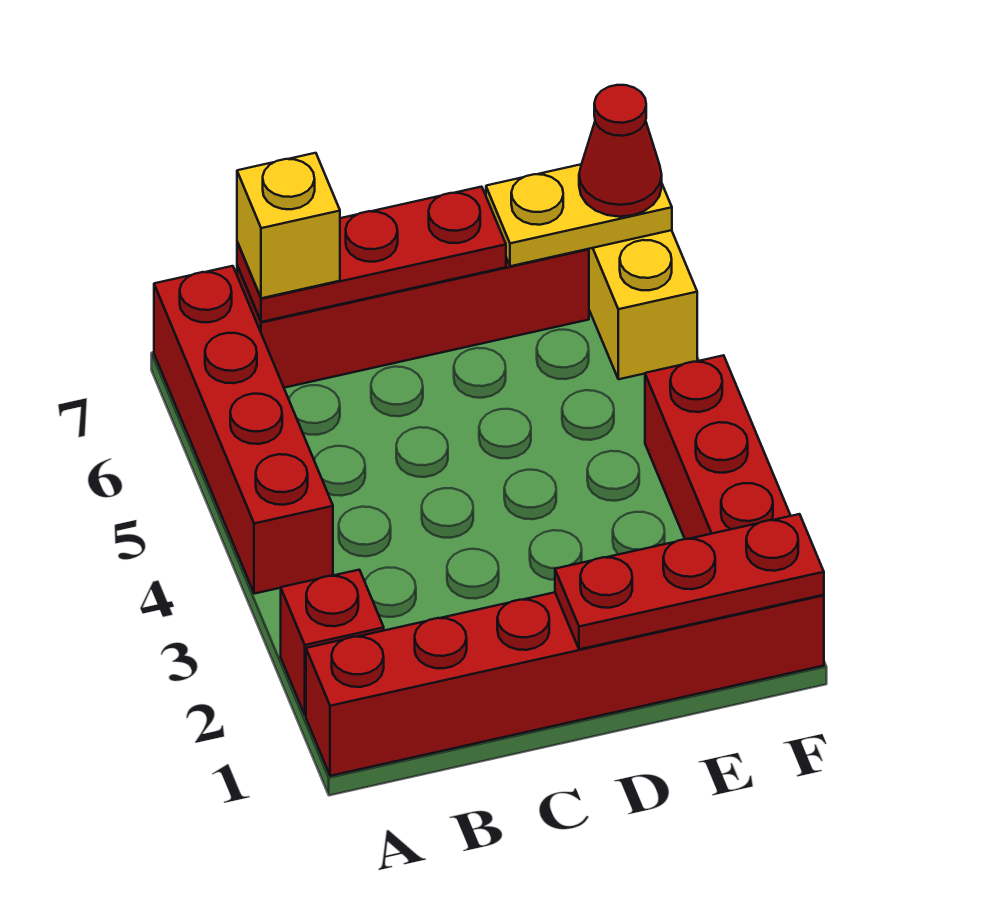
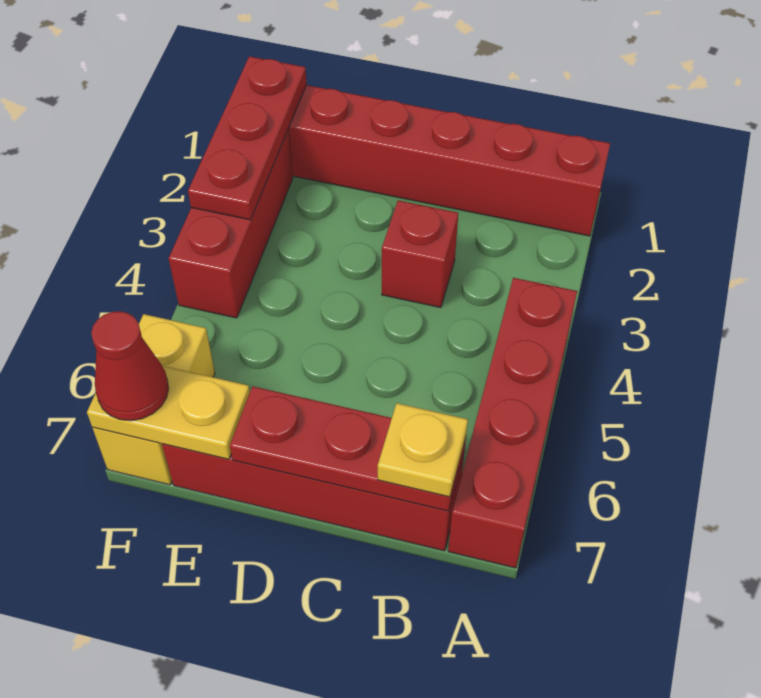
red 1x1 brick [281,570,384,715] -> red 1x1 brick moved to [382,200,458,308]
yellow 1x1 brick [237,153,340,298] -> yellow 1x1 plate [378,403,468,497]
red 1x3 plate [555,514,824,649] -> red 1x3 plate turned to [188,56,307,220]

